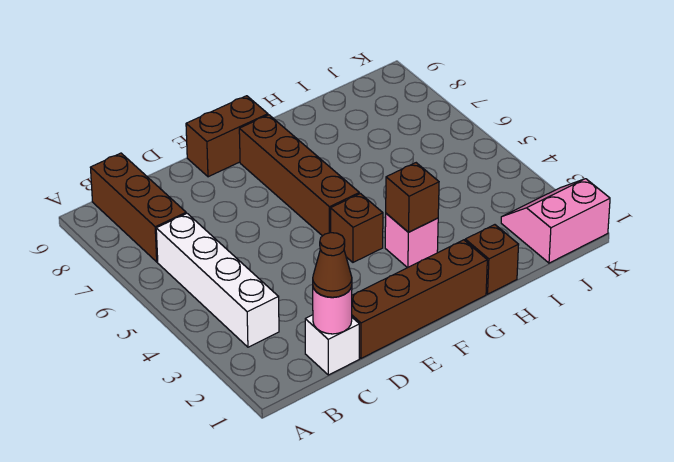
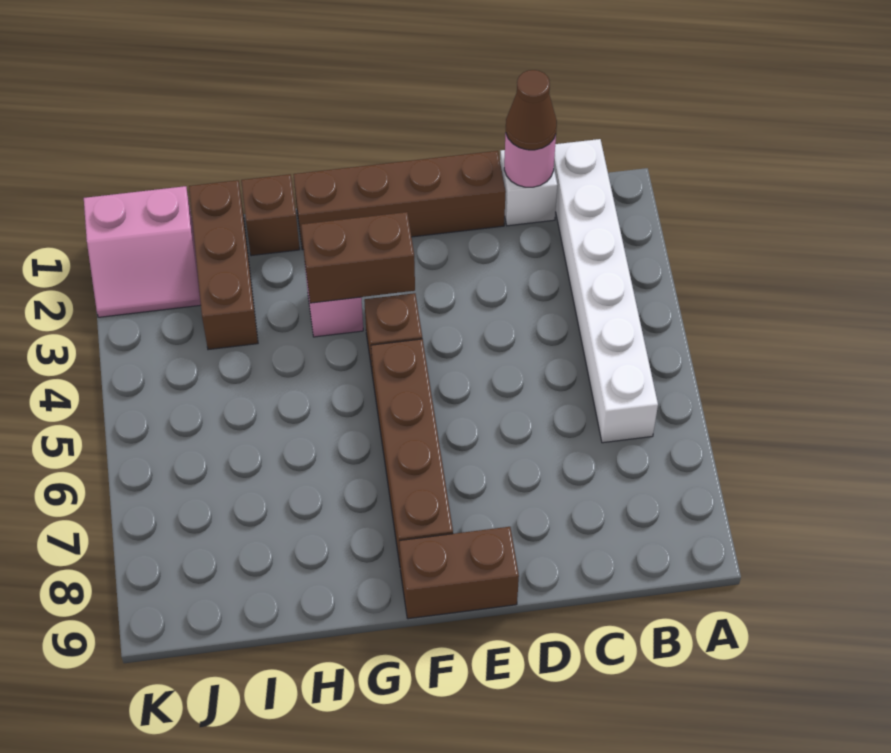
white 1x4 brick [156,213,279,347] -> white 1x6 brick [554,139,658,443]
brown 1x3 brick [90,153,186,262] -> brown 1x3 brick moved to [189,180,258,350]
brown 1x1 brick [386,163,439,232] -> brown 1x2 brick [301,212,415,303]

